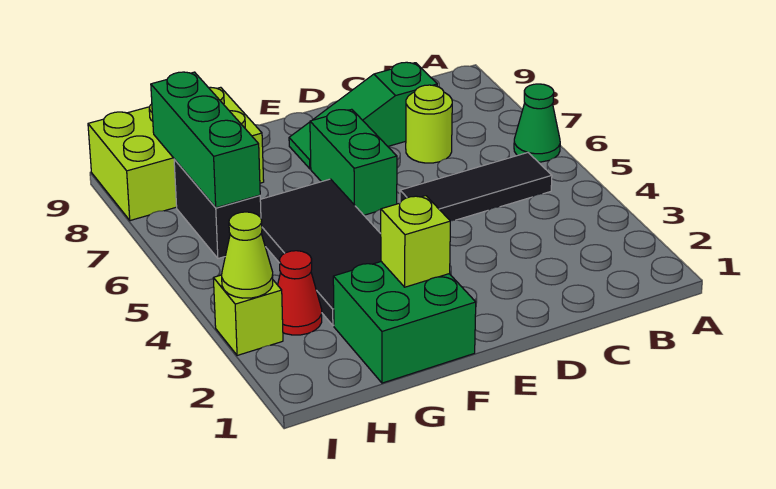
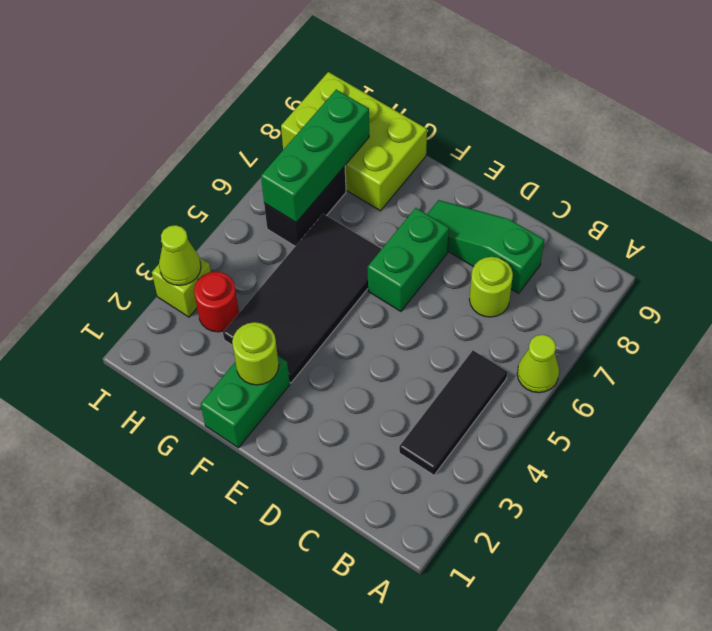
green 1x1 cone [514,84,560,162] -> lime 1x1 cone [517,335,559,393]
black 1x3 tile [400,152,552,221] -> black 1x3 tile turned to [399,351,507,475]
green 2x2 brick [333,262,476,383] -> green 1x2 brick [201,356,290,448]
lime 1x1 brick [381,196,450,287] -> lime 1x1 round brick [232,322,279,385]
red 1x1 cone [278,251,322,335] -> red 1x1 round brick [194,272,239,332]

